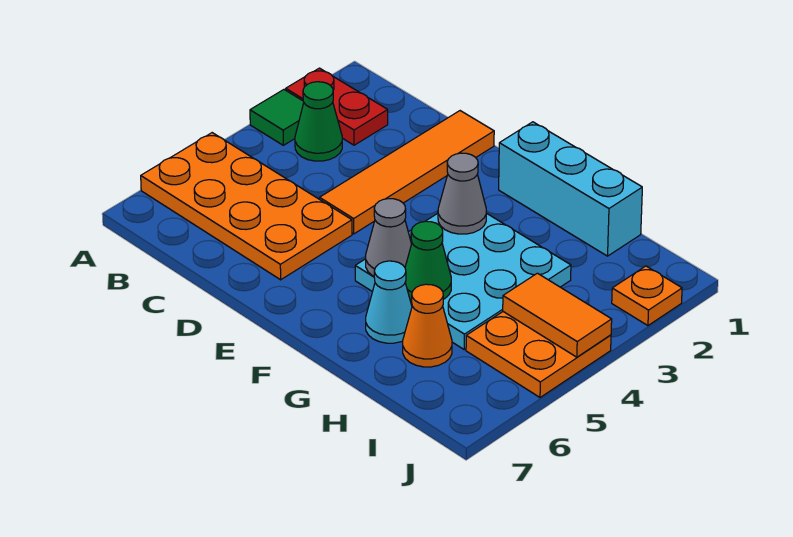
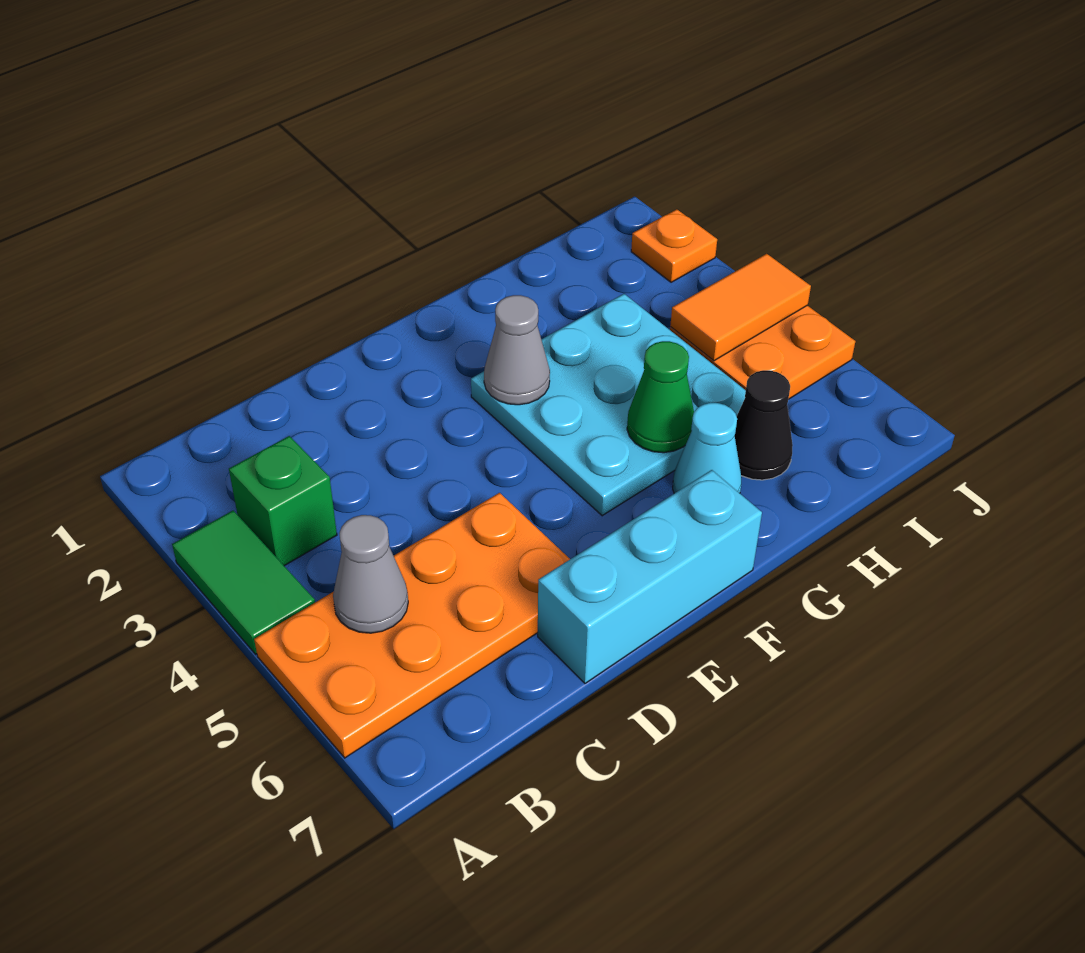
red 1x2 plate [286,68,388,145] -> none
green 1x1 tile [250,90,304,145] -> green 1x2 tile [172,510,315,654]
green 1x1 cone [295,82,342,161] -> green 1x1 brick [229,436,337,566]
orange 1x4 tile [320,111,494,234] -> none
cyan 1x3 brick [499,122,642,256] -> cyan 1x3 brick moved to [538,470,762,683]
grey 1x1 cone [366,199,412,276] -> grey 1x1 cone moved to [333,515,408,633]
orange 1x1 cone [403,284,452,367] -> black 1x1 cone [735,370,793,480]

